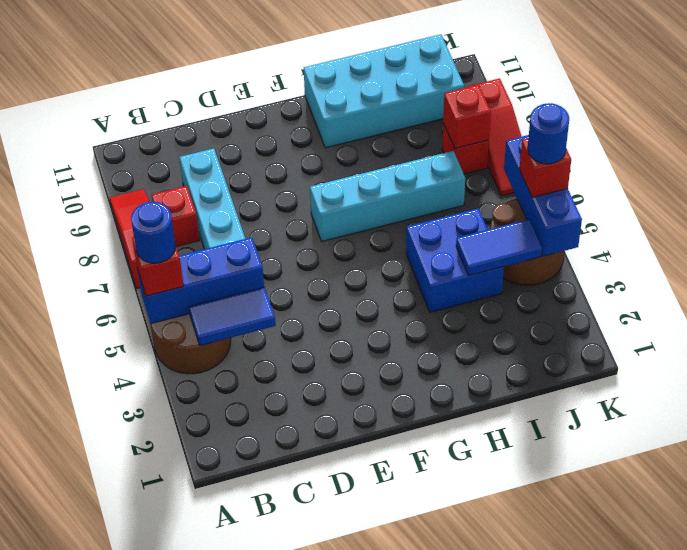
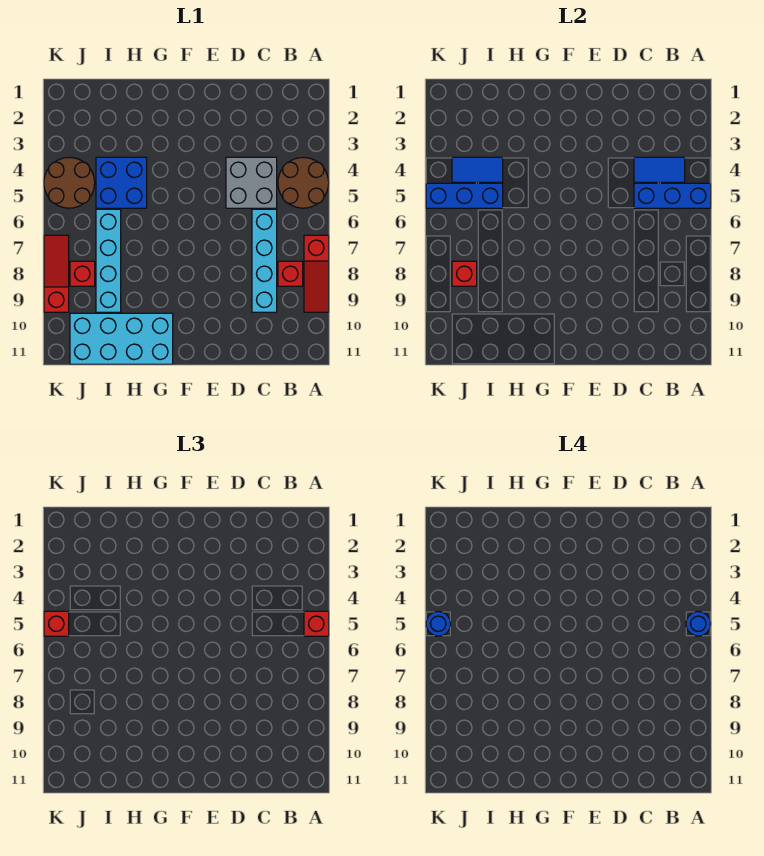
none -> grey 2x2 brick [226,157,277,208]
cyan 1x4 brick [310,151,465,241] -> cyan 1x4 brick turned to [96,209,121,312]
blue 1x3 brick [504,135,582,256] -> blue 1x3 brick turned to [426,183,503,208]

